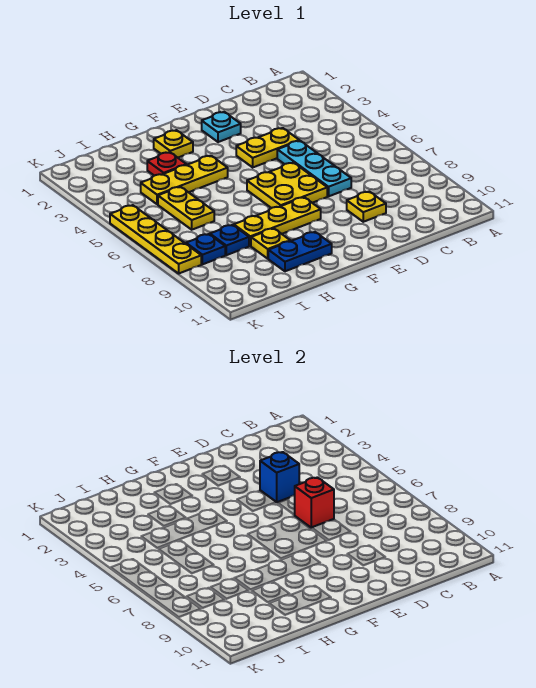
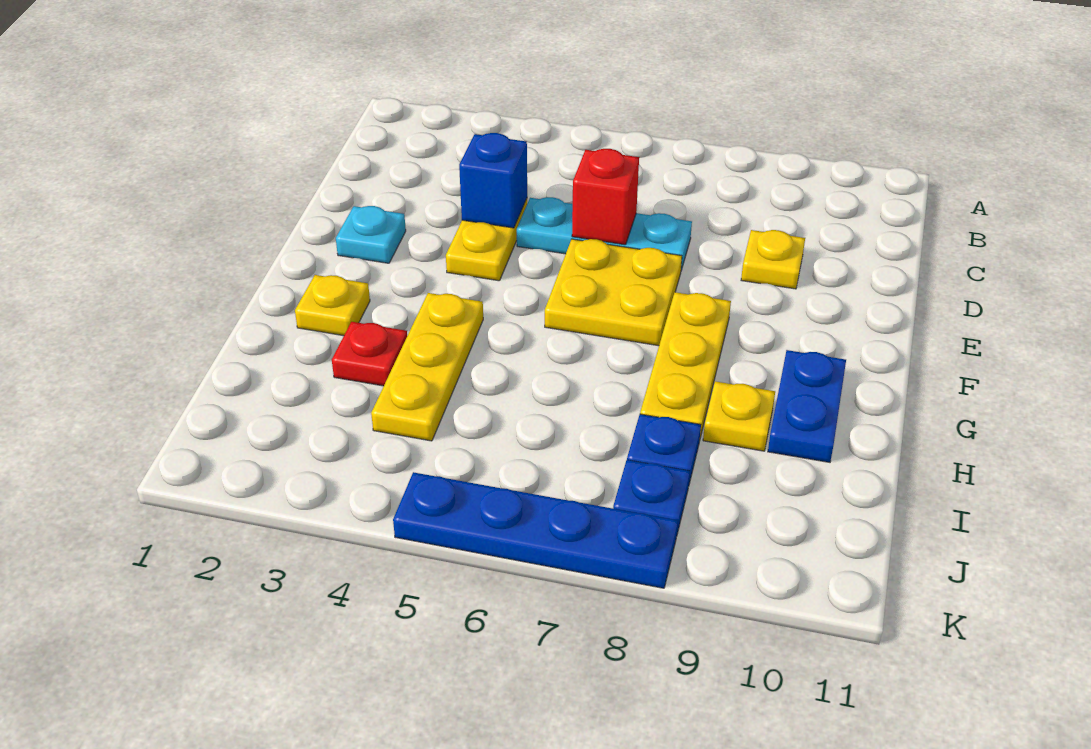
yellow 1x2 plate [158,187,214,230] -> none
yellow 1x4 plate [110,205,201,273] -> blue 1x4 plate [393,472,678,588]

